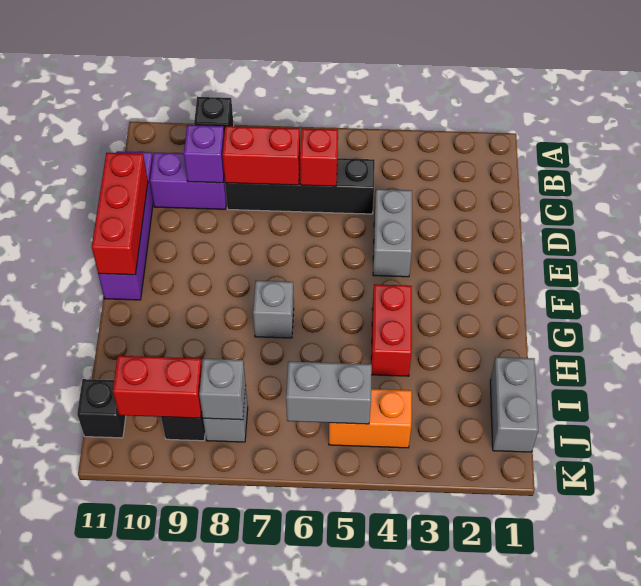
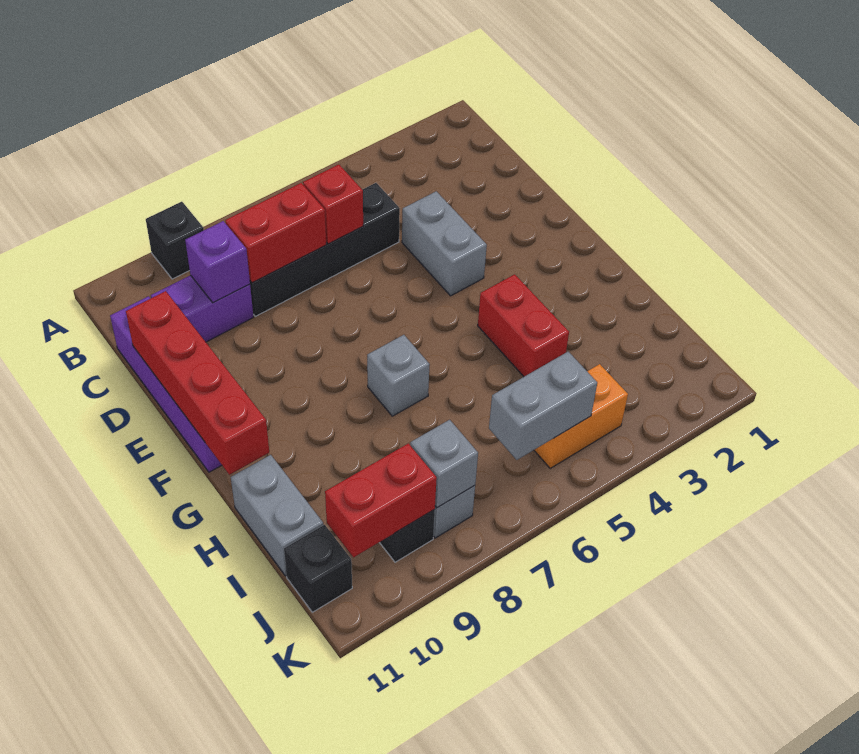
red 1x3 brick [92,153,148,275] -> red 1x4 brick [126,291,269,475]
grey 1x2 brick [490,357,538,452] -> grey 1x2 brick moved to [231,455,323,576]

